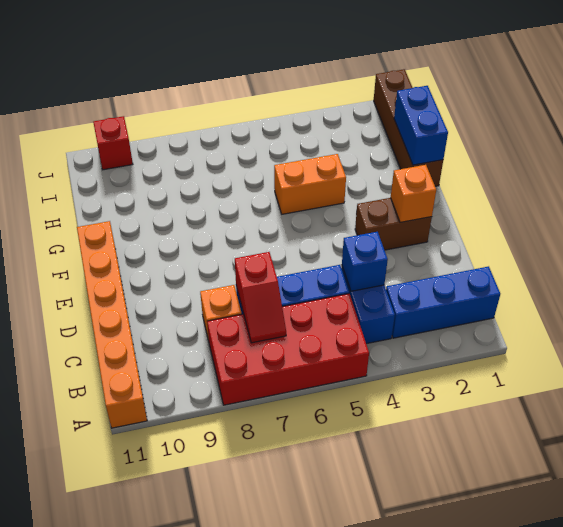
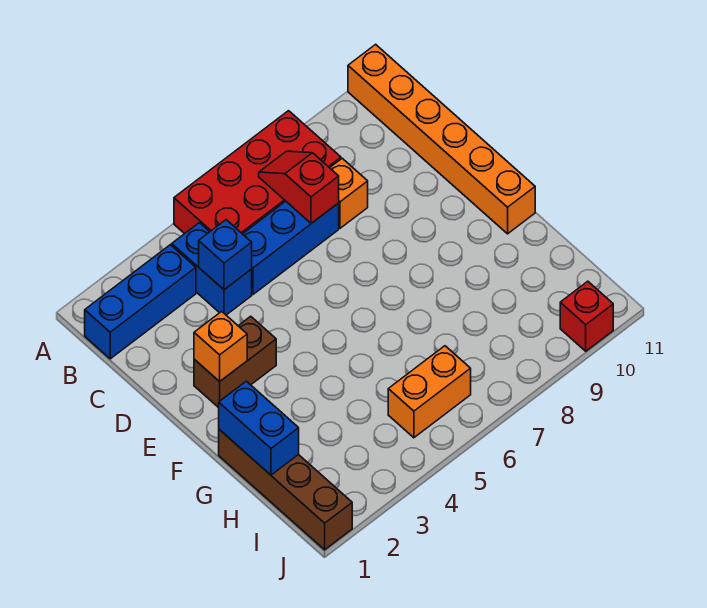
orange 1x2 brick [274,154,346,214] -> orange 1x2 brick moved to [388,346,471,438]

